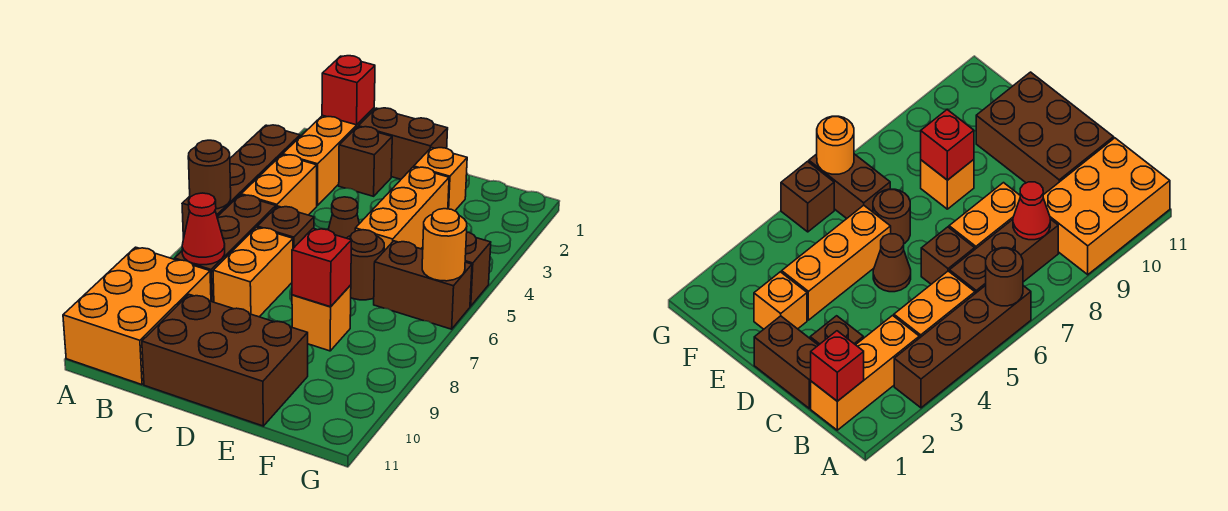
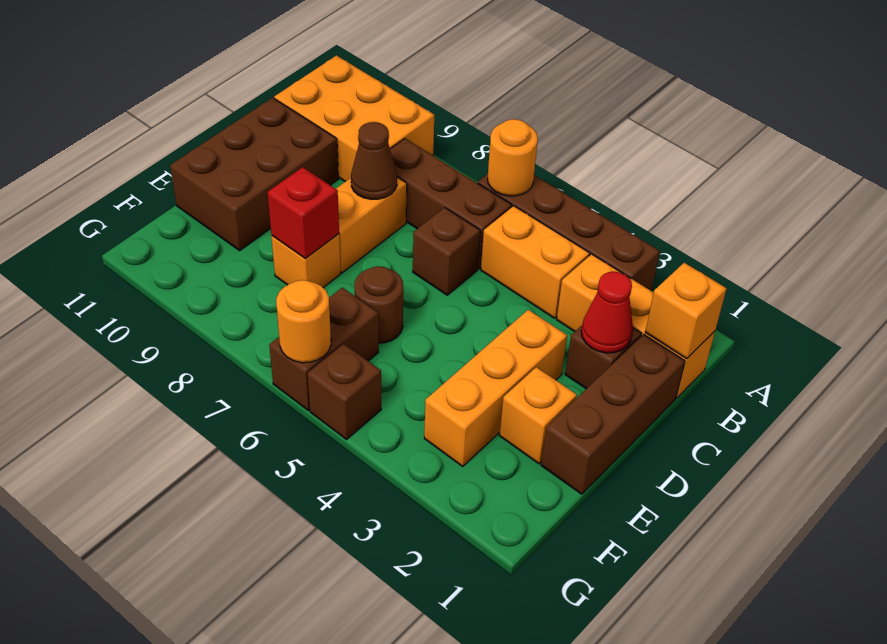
brown 1x1 round brick [188,140,231,209] -> orange 1x1 round brick [488,119,538,196]
red 1x1 brick [322,56,375,125] -> orange 1x1 brick [645,263,727,359]
red 1x1 cone [182,193,225,265] -> red 1x1 cone moved to [581,272,633,353]
brown 1x2 brick [358,108,448,179] -> brown 1x3 brick [541,334,685,494]
orange 1x2 brick [213,227,293,317] -> orange 1x2 brick turned to [336,177,407,273]
brown 1x1 cone [328,197,359,238] -> brown 1x1 cone moved to [351,122,397,199]
orange 1x3 brick [355,167,449,251] -> orange 1x3 brick turned to [424,310,567,466]

